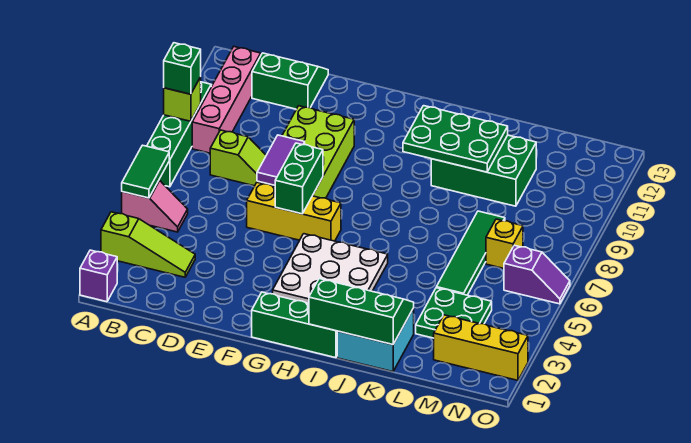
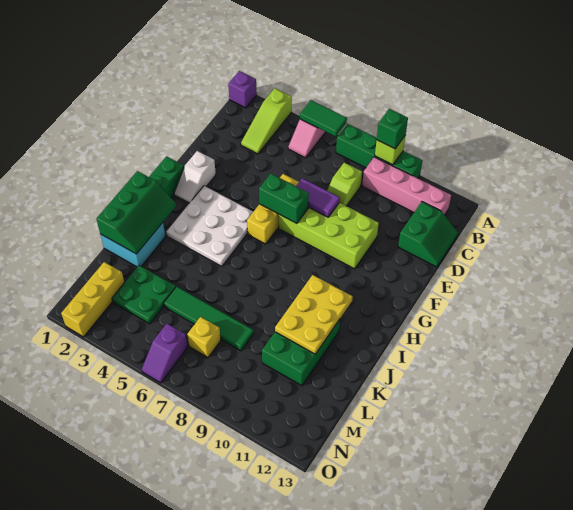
none -> white 1x2 slope [174,151,216,203]
green 2x3 plate [403,106,508,172] -> yellow 2x3 plate [275,275,353,354]

